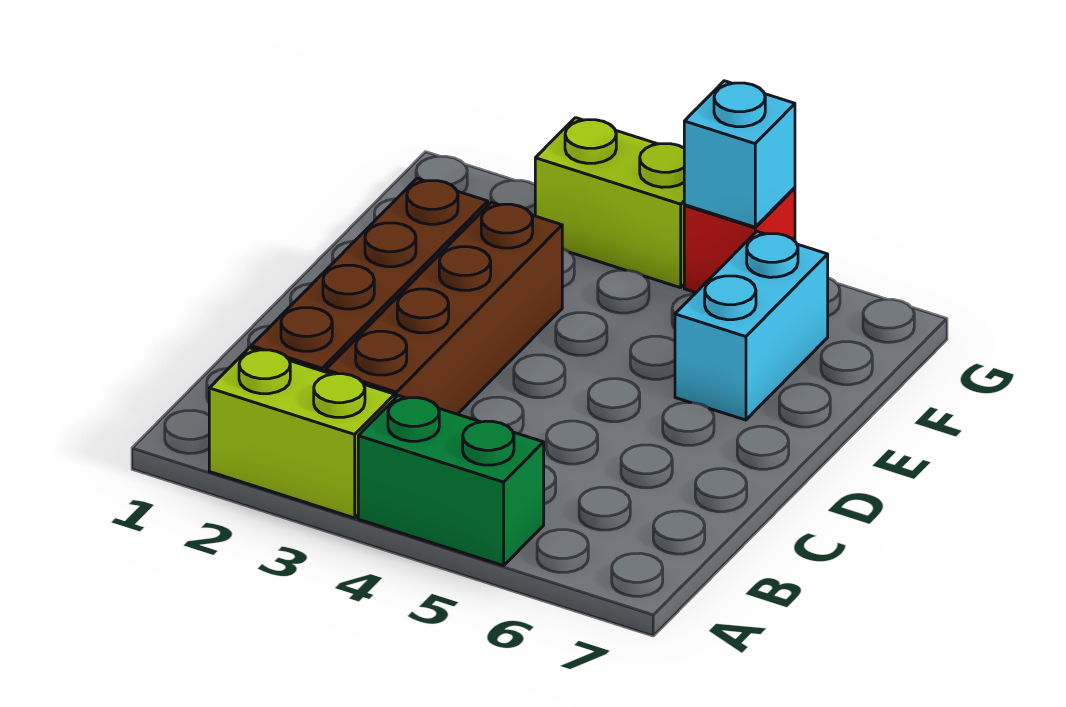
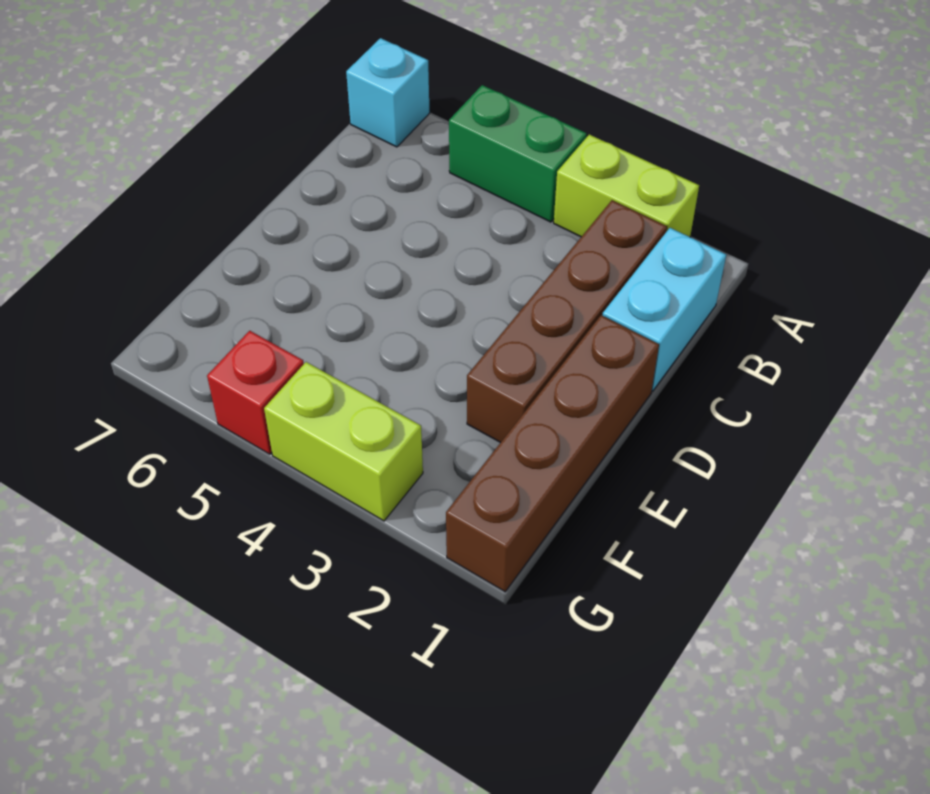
brown 1x4 brick [326,202,562,414] -> brown 1x4 brick moved to [446,315,659,592]
cyan 1x2 brick [675,232,828,420] -> cyan 1x2 brick moved to [602,228,726,391]
cyan 1x1 brick [684,81,795,227] -> cyan 1x1 brick moved to [346,38,430,147]

